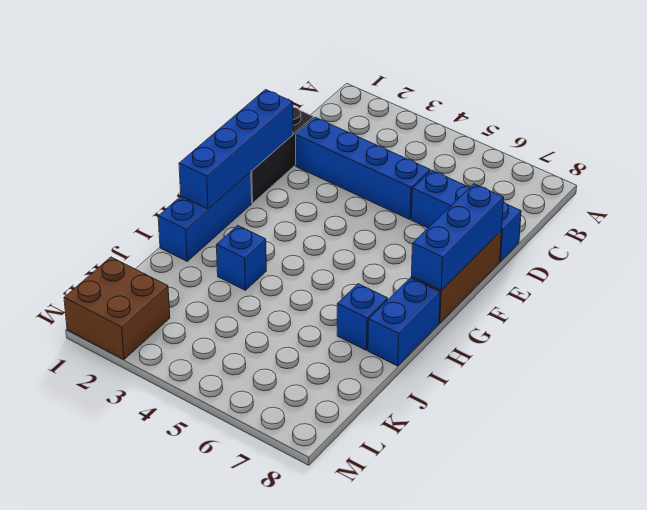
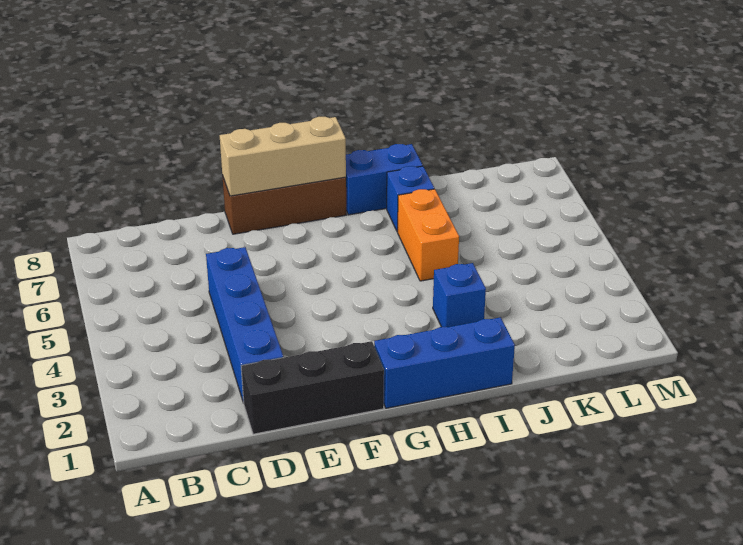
blue 1x3 brick [411,170,521,261] -> none
blue 1x4 brick [179,90,293,209] -> none
blue 1x3 brick [412,184,504,290] -> tan 1x3 brick [220,117,346,196]
none -> orange 1x2 brick [398,189,459,281]
brown 2x2 brick [64,257,170,359] -> none

